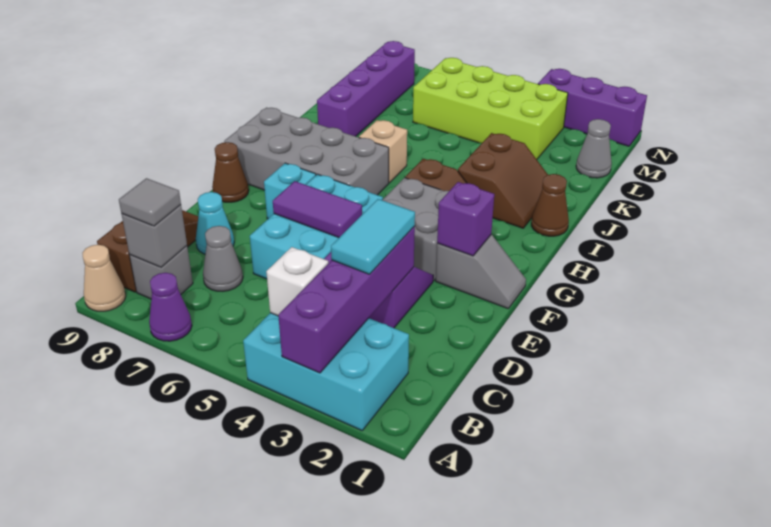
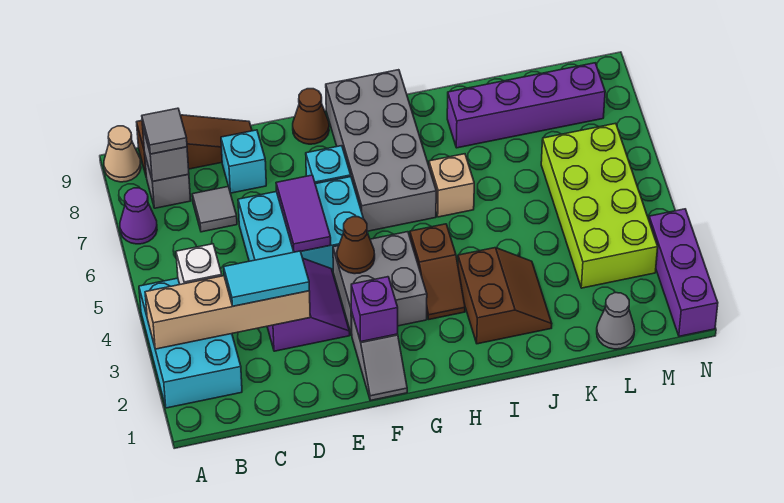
purple 1x4 brick [278,226,415,373] -> tan 1x4 brick [145,276,310,349]
grey 1x1 cone [203,226,243,291] -> grey 1x1 tile [192,187,237,232]
cyan 1x1 cone [196,192,234,254] -> cyan 1x1 brick [221,130,266,193]
brown 1x1 cone [531,174,569,236] -> brown 1x1 cone moved to [337,217,375,274]
brown 2x2 slope [458,133,548,228] -> brown 2x2 slope turned to [458,248,552,344]

